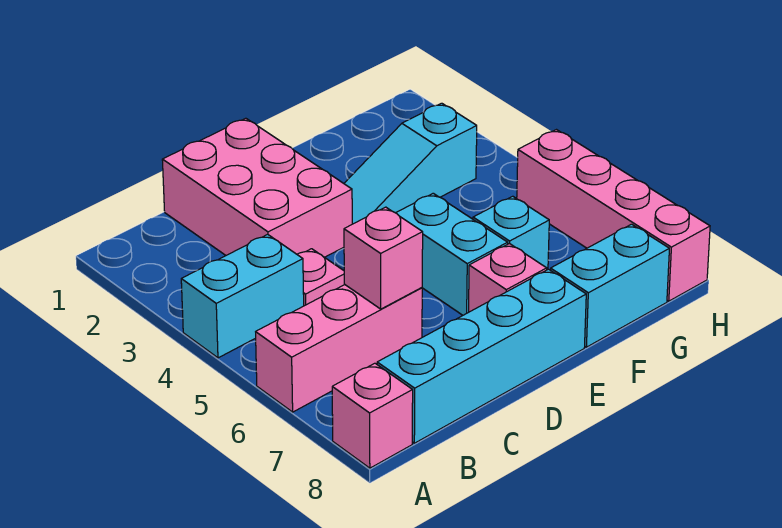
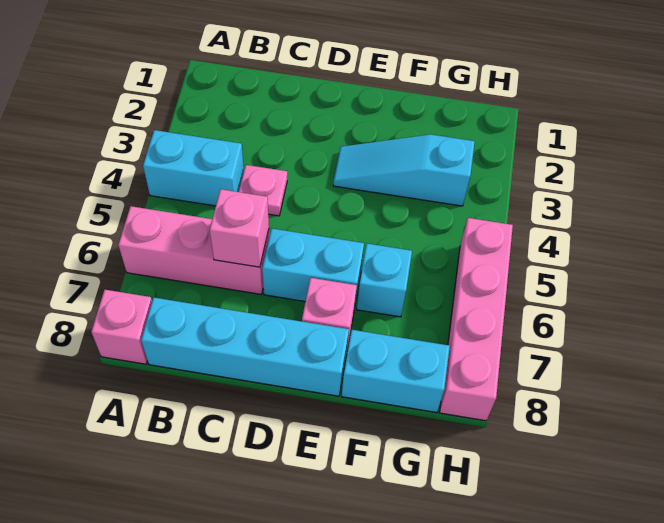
pink 2x3 brick [162,118,352,257] -> none
cyan 1x2 brick [396,193,508,315] -> cyan 1x2 brick turned to [262,228,364,309]

